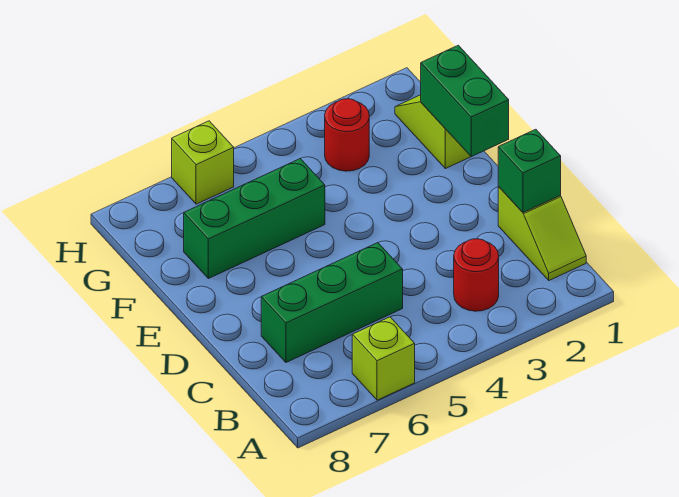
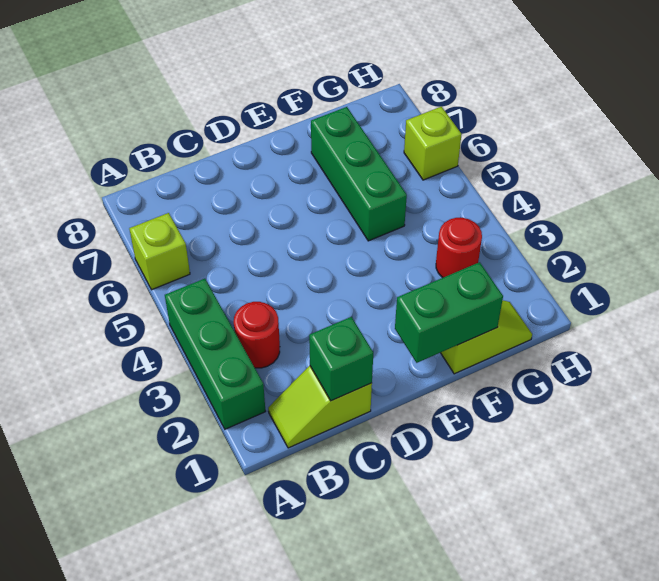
green 1x3 brick [261,243,403,362] -> green 1x3 brick moved to [165,279,266,429]

